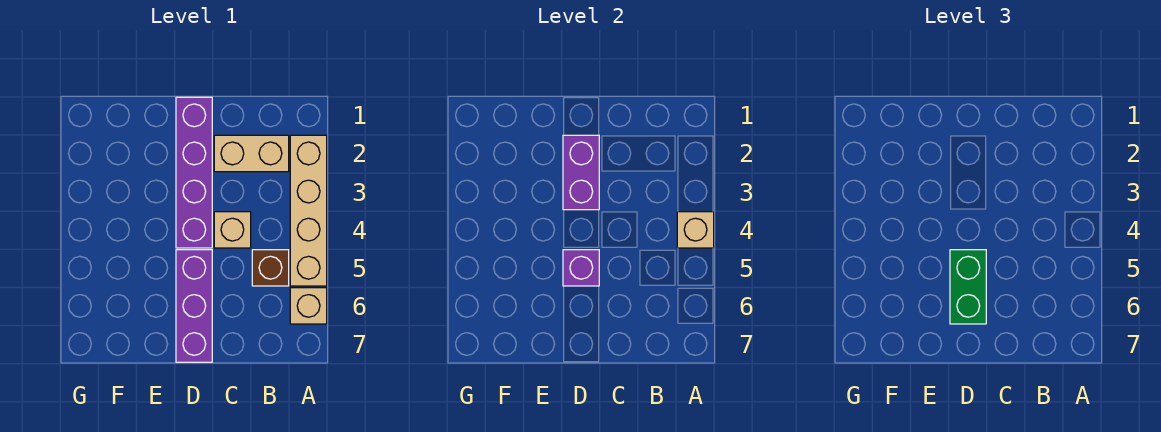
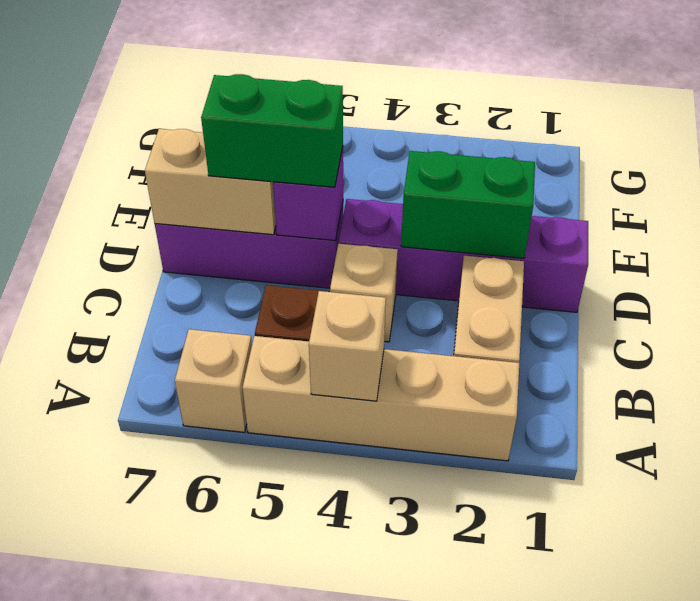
purple 1x2 brick [563,135,599,210] -> green 1x2 brick [401,151,535,258]
none -> tan 1x2 brick [145,129,276,235]

